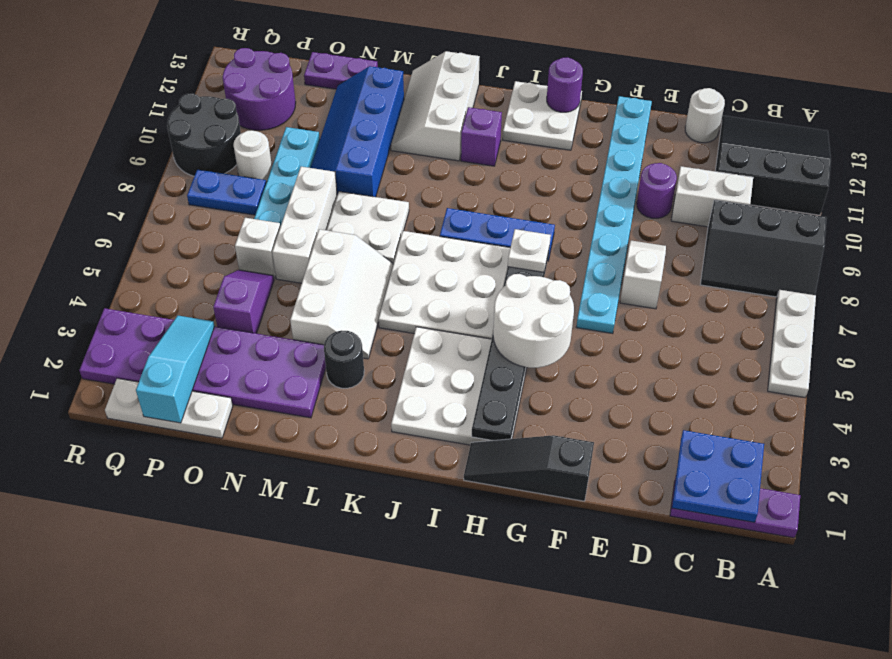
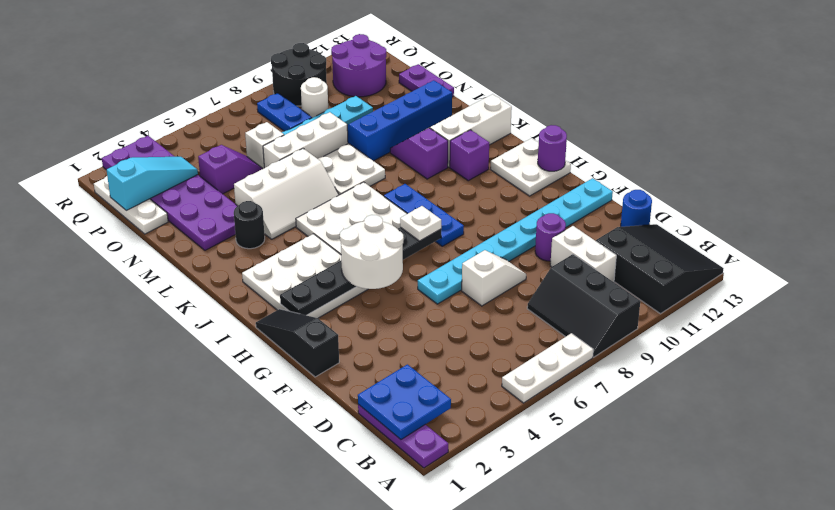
white 1x1 round brick [685,88,725,143] -> blue 1x1 round brick [621,190,652,227]
none -> purple 1x2 slope [390,128,448,179]

